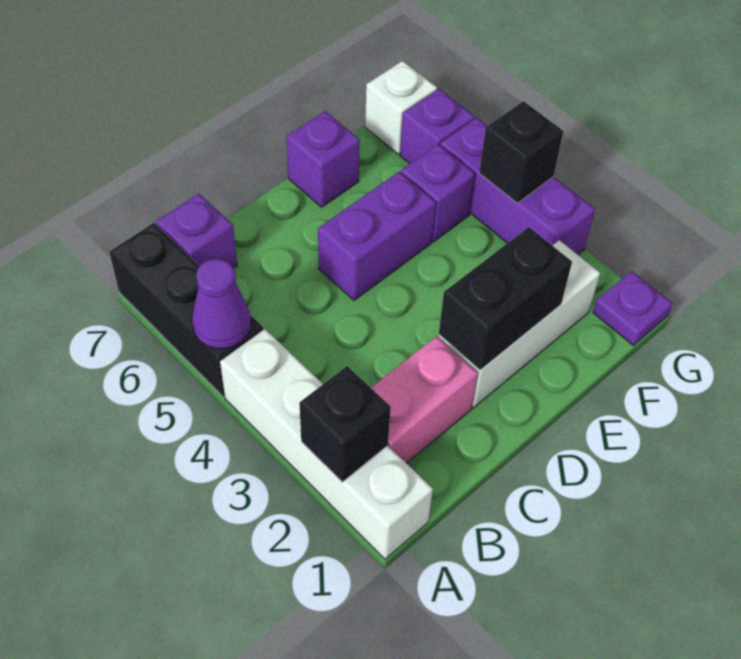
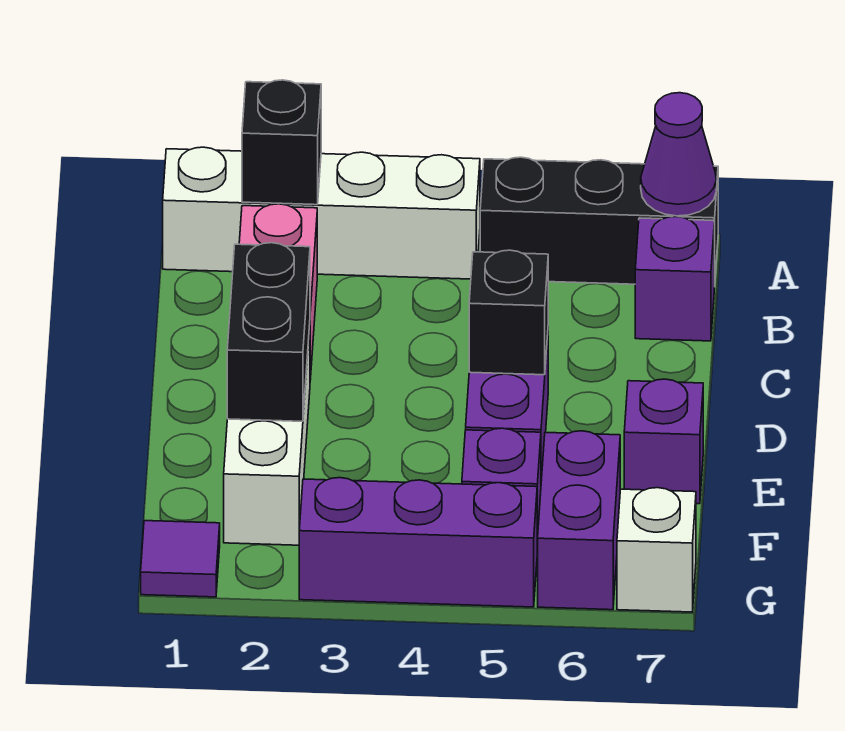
purple 1x1 cone [192,259,251,349] -> purple 1x1 cone moved to [641,93,716,216]
purple 1x1 plate [593,271,673,345] -> purple 1x1 tile [141,521,220,597]
black 1x1 brick [479,101,563,203] -> black 1x1 brick moved to [469,250,548,375]
purple 1x1 brick [400,89,475,164] -> purple 1x2 brick [537,431,620,610]

